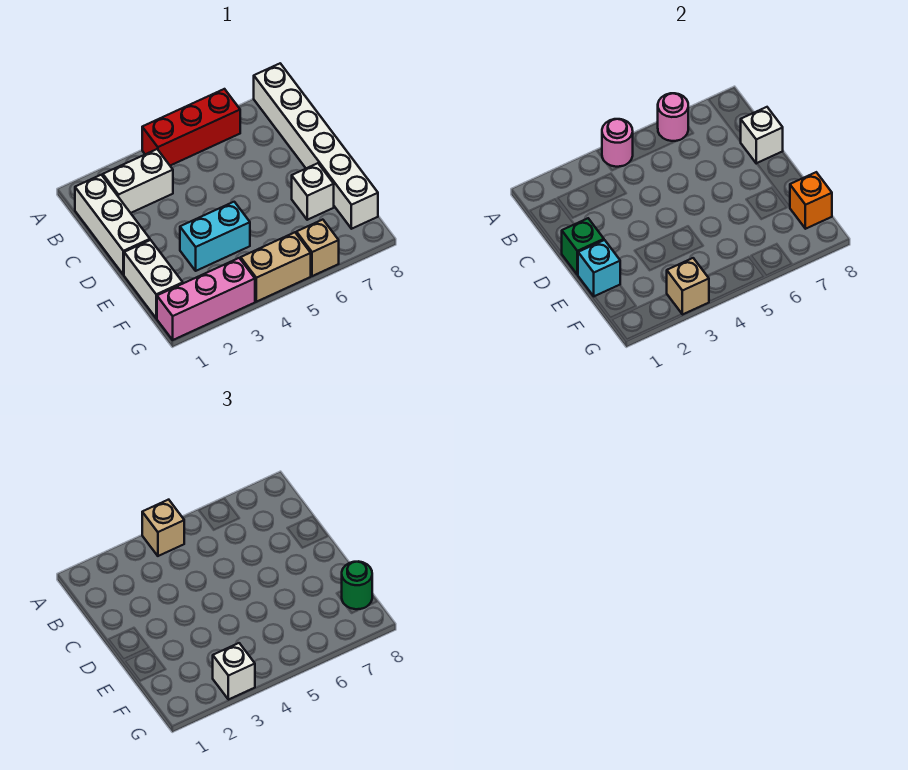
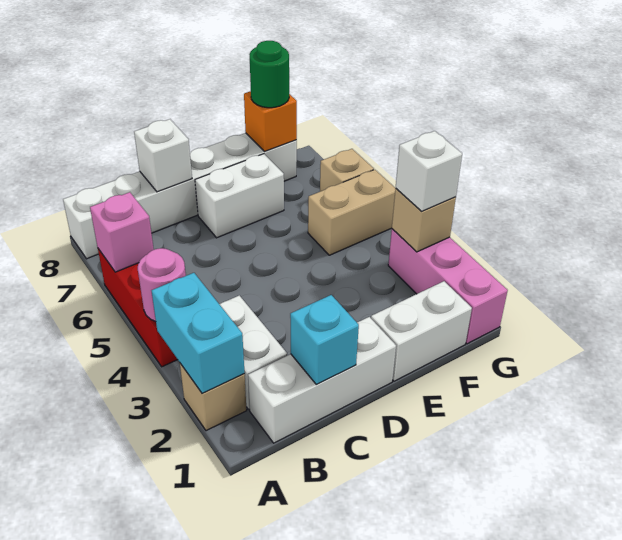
tan 1x1 brick [142,500,184,556] -> tan 1x1 brick moved to [180,363,247,431]
pink 1x1 round brick [658,93,688,141] -> pink 1x1 brick [90,192,154,272]
green 1x1 brick [562,218,604,275] -> none
cyan 1x1 brick [578,240,620,296] -> cyan 1x1 brick moved to [290,295,359,385]
cyan 1x2 brick [180,202,250,271] -> cyan 1x2 brick moved to [152,273,245,393]
white 1x1 brick [292,163,334,220] -> white 1x2 brick [195,154,284,238]
tan 1x2 brick [241,232,311,302] -> tan 1x2 brick turned to [308,170,396,255]

